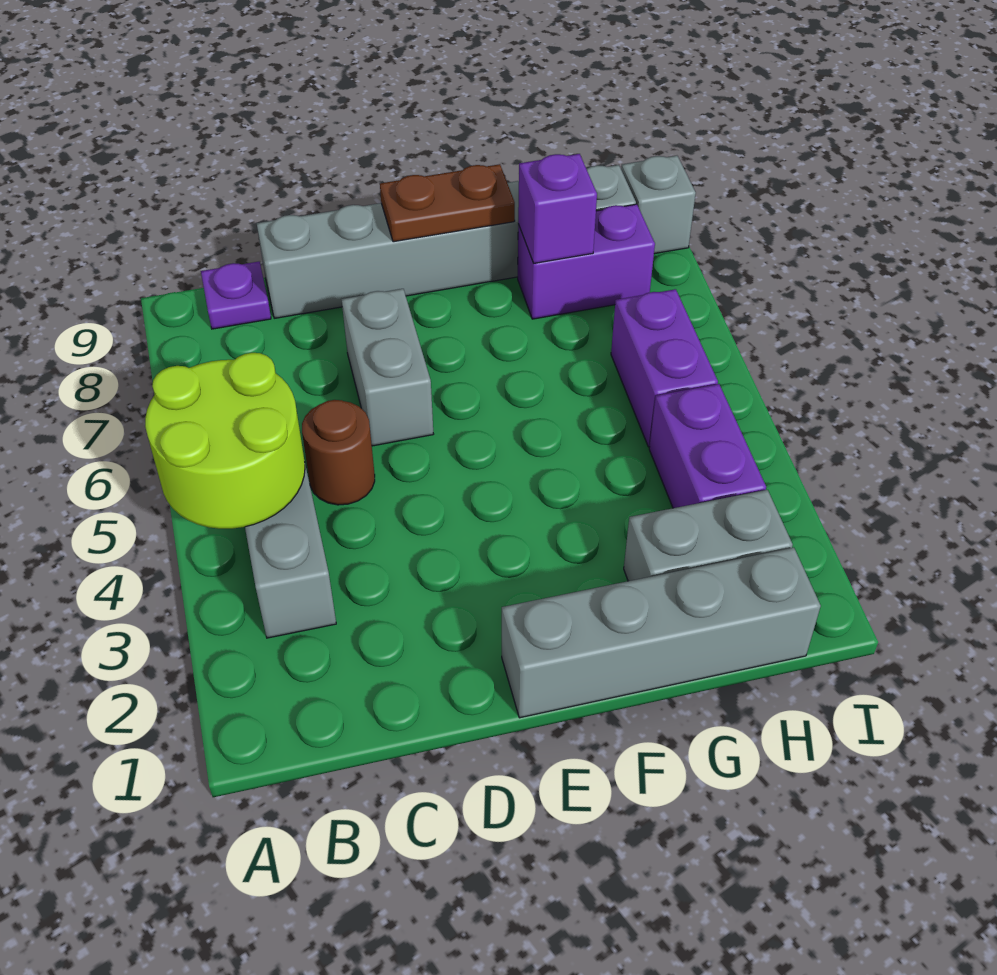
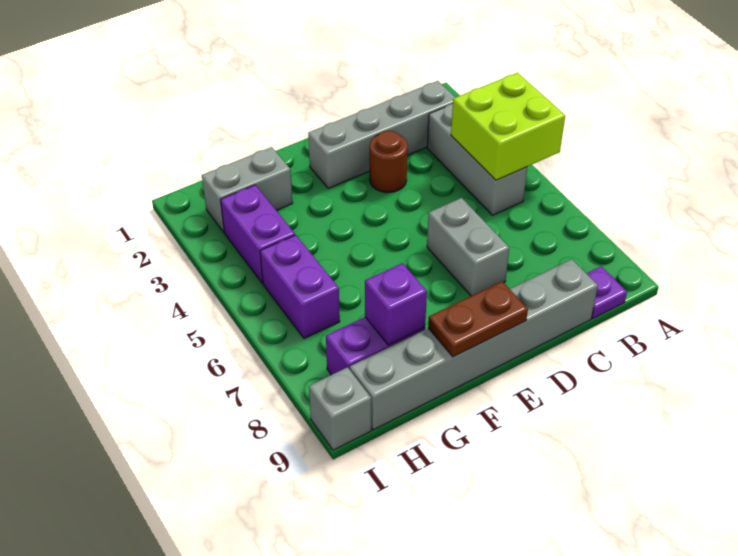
lime 2x2 round brick [145,353,305,529] -> lime 2x2 brick [451,72,565,180]
brown 1x1 round brick [302,400,375,505] -> brown 1x1 round brick moved to [370,131,408,193]
grey 1x4 brick [502,547,821,718] -> grey 1x4 brick moved to [308,81,455,188]

